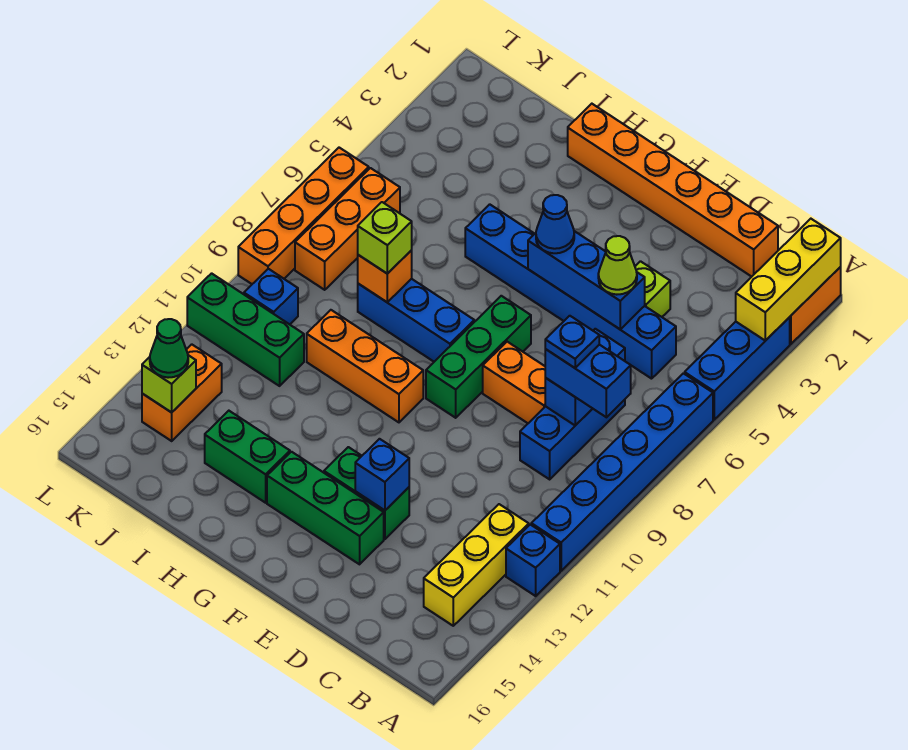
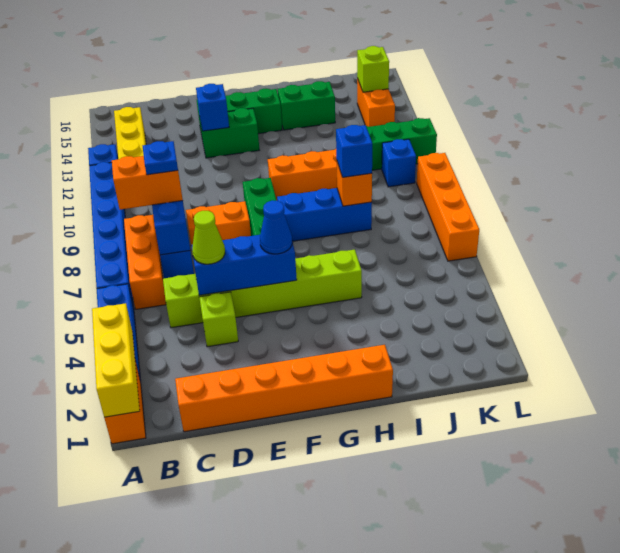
blue 1x2 brick [545,345,631,417] -> orange 1x2 brick [112,156,183,210]
blue 1x6 brick [465,204,676,379] -> lime 1x6 brick [163,250,362,328]
lime 1x1 brick [358,202,412,274] -> blue 1x1 brick [336,125,372,177]
orange 1x3 brick [295,168,400,290] -> orange 1x3 brick moved to [124,215,166,309]
green 1x1 cone [150,319,188,378] -> none

